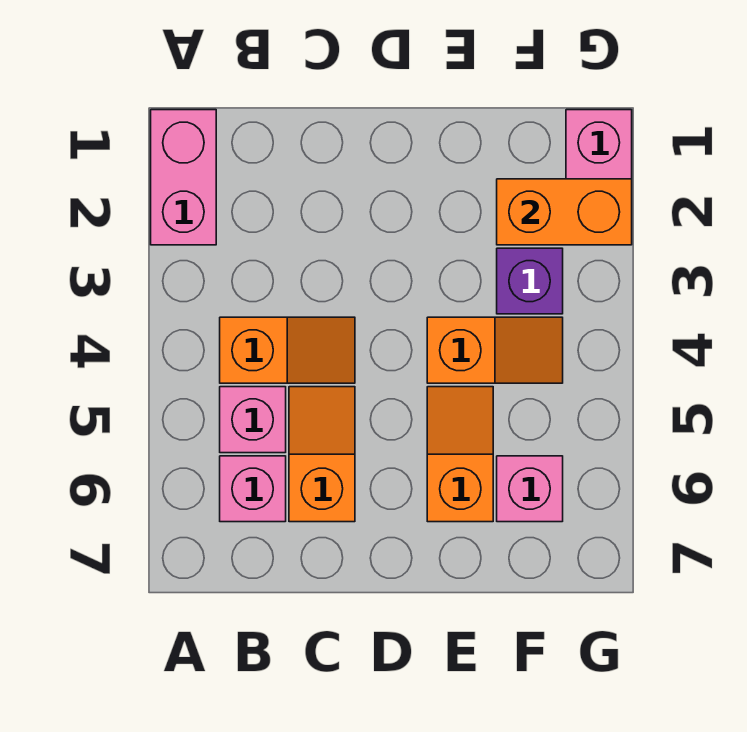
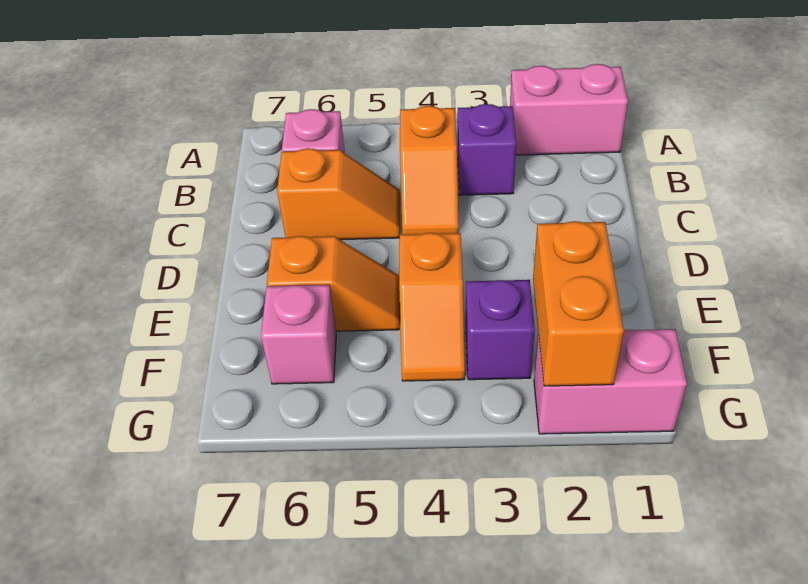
none -> purple 1x1 brick [458,104,516,195]
pink 1x1 brick [220,387,286,453] -> none

